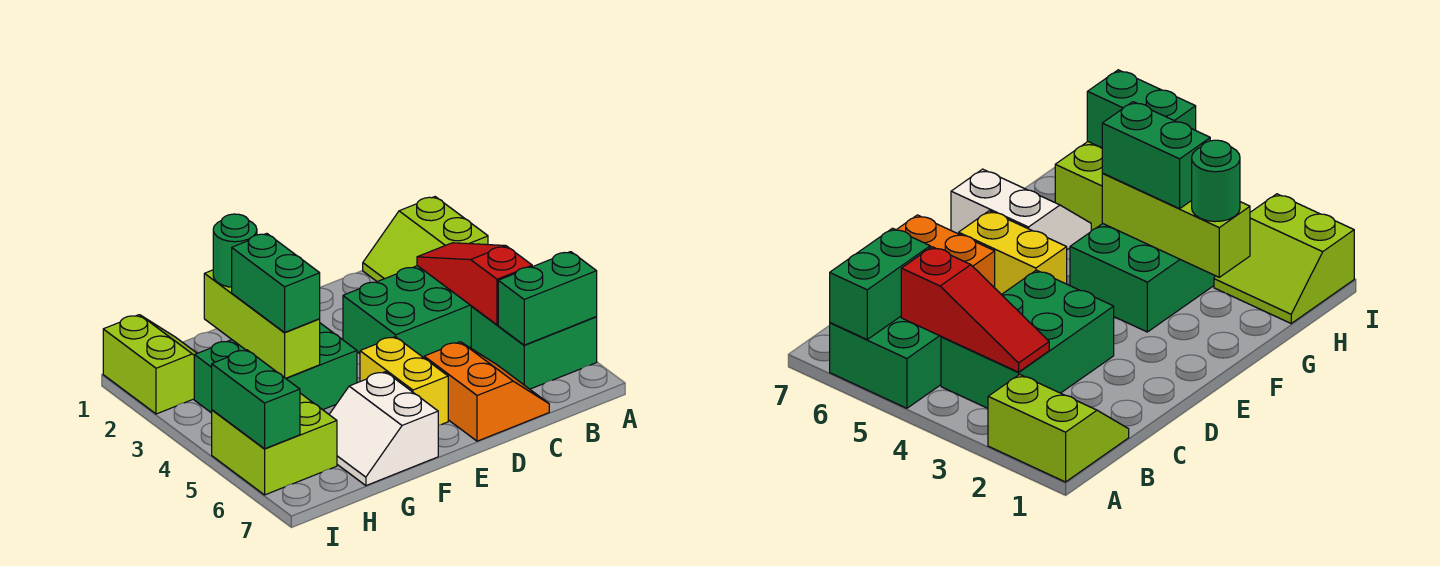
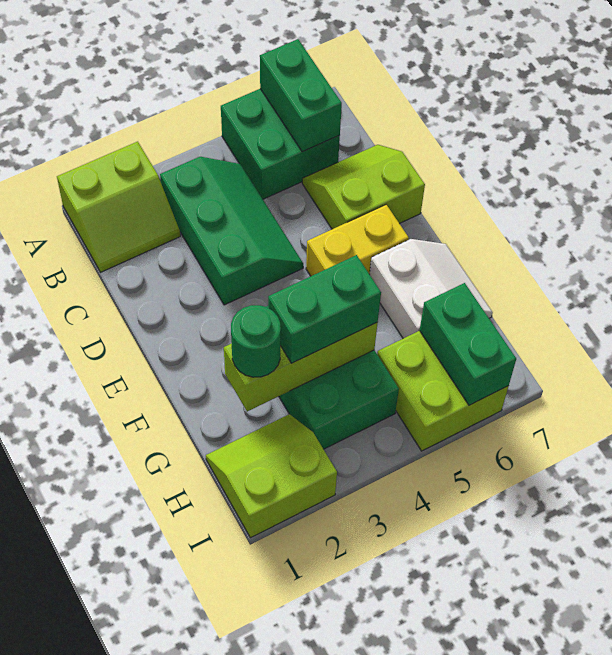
green 2x3 brick [343,266,472,358] -> green 2x3 slope [160,157,303,305]
red 1x3 slope [417,243,532,325] -> none
orange 2x2 slope [424,342,549,441] -> lime 2x2 slope [302,145,425,229]
white 2x2 slope [329,372,438,486] -> white 2x2 slope turned to [369,239,493,338]
green 1x2 brick [212,350,300,449] -> green 1x2 brick turned to [420,283,516,405]

